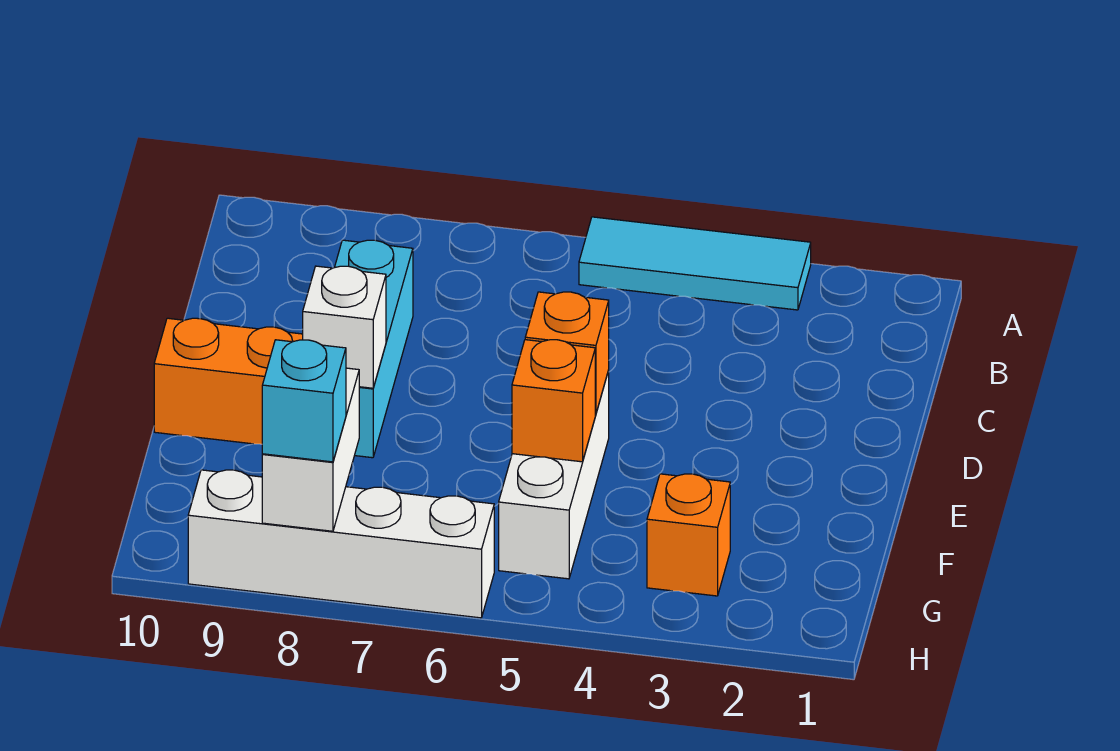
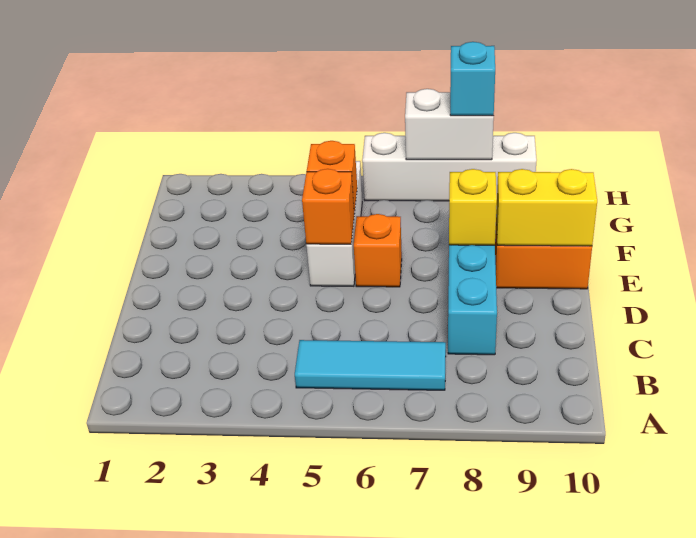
cyan 1x3 tile [579,217,811,310] -> cyan 1x3 tile moved to [295,340,446,390]
white 1x1 brick [303,266,386,388] -> yellow 1x1 brick [449,169,497,245]
none -> yellow 1x2 brick [496,169,597,246]
orange 1x1 brick [647,474,730,596] -> orange 1x1 brick moved to [354,214,402,287]
white 1x2 brick [262,368,359,531] -> white 1x2 brick turned to [405,89,494,160]

